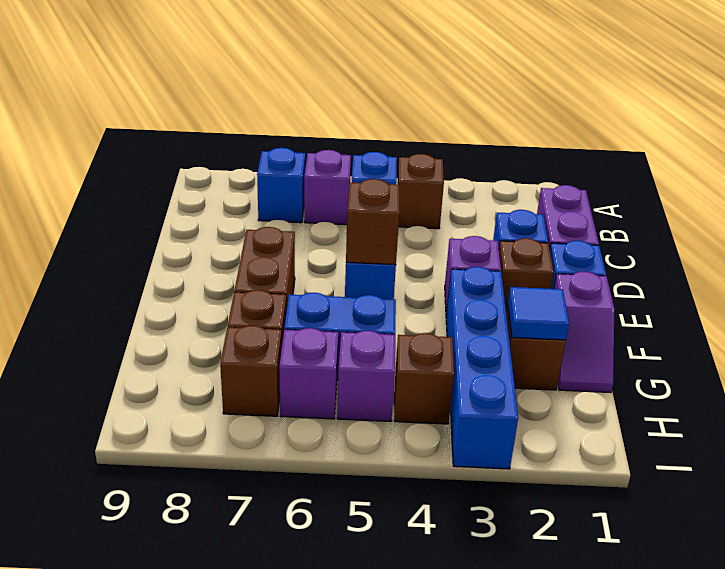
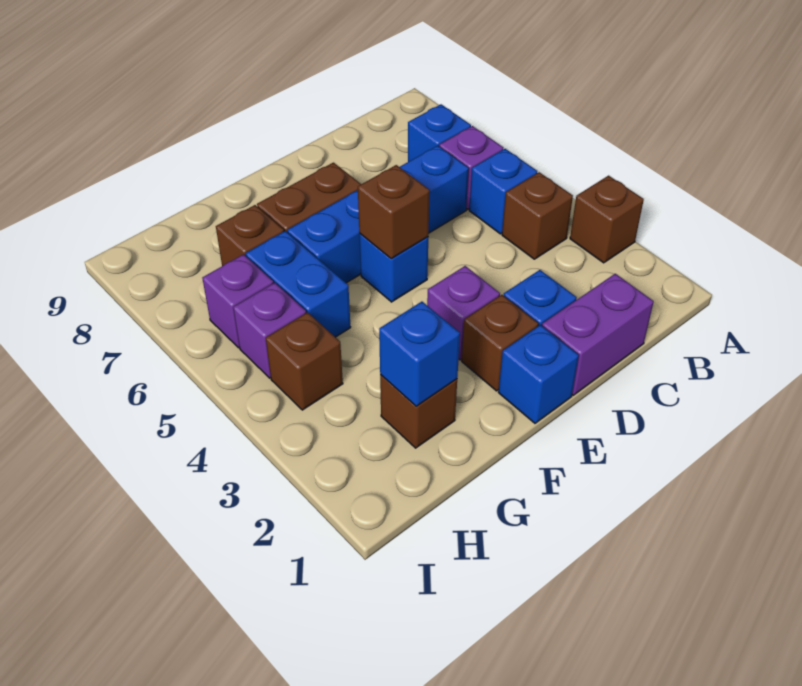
purple 1x2 slope [554,272,614,393] -> none
blue 1x4 brick [446,267,518,469] -> blue 1x4 brick moved to [287,145,469,283]
blue 1x1 tile [508,287,569,340] -> blue 1x1 brick [379,302,460,406]
brown 1x1 brick [220,326,282,416] -> brown 1x1 brick moved to [570,176,644,263]

